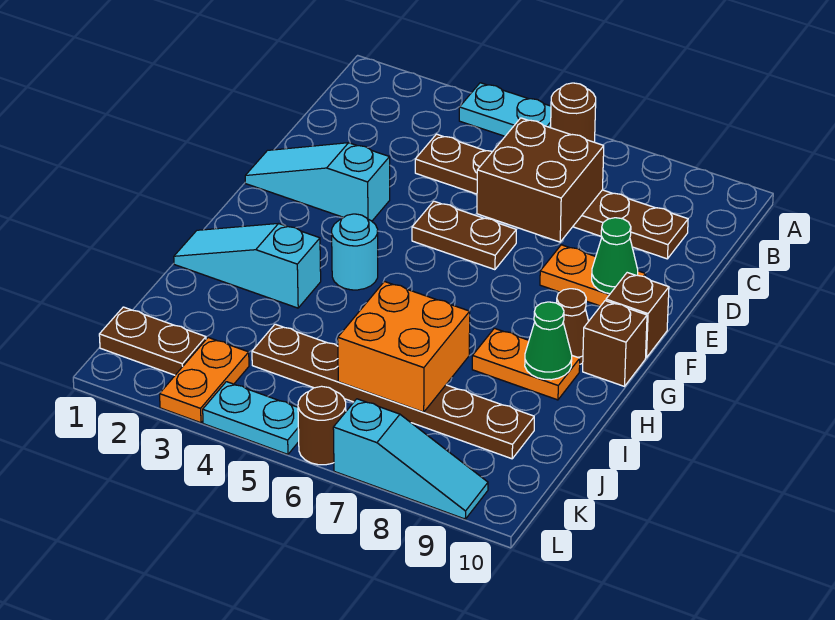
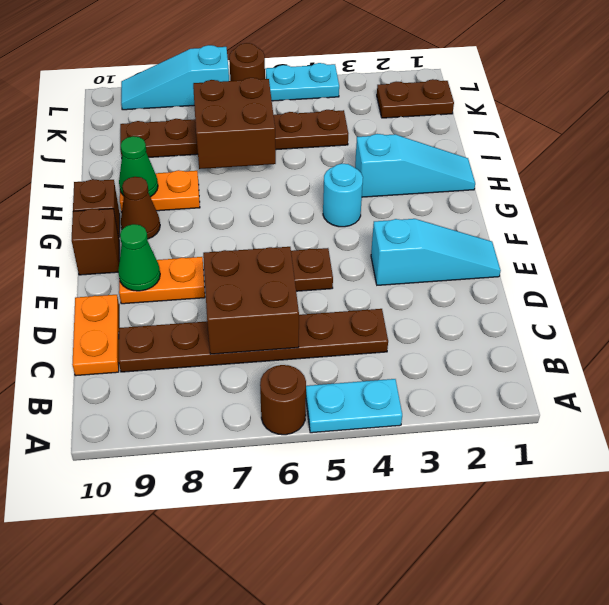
orange 2x2 brick [338,282,470,412] -> brown 2x2 brick [193,78,276,169]
orange 1x2 plate [160,338,249,423] -> orange 1x2 plate moved to [72,295,119,376]

